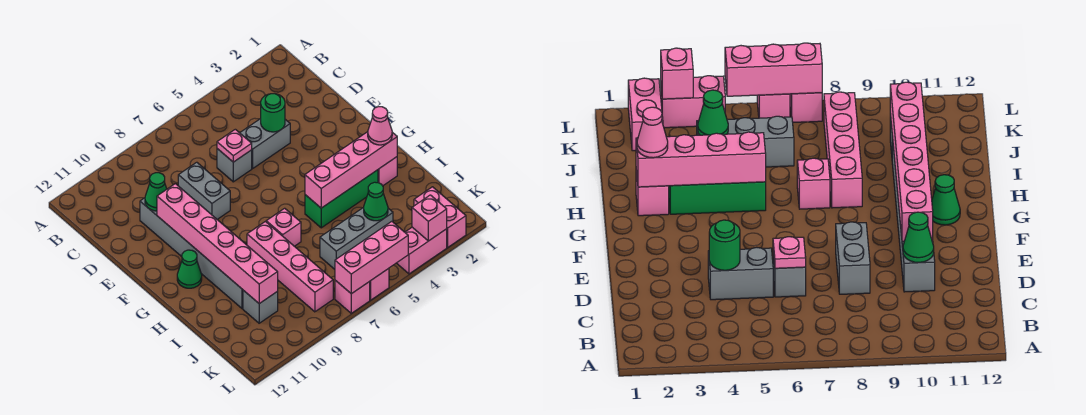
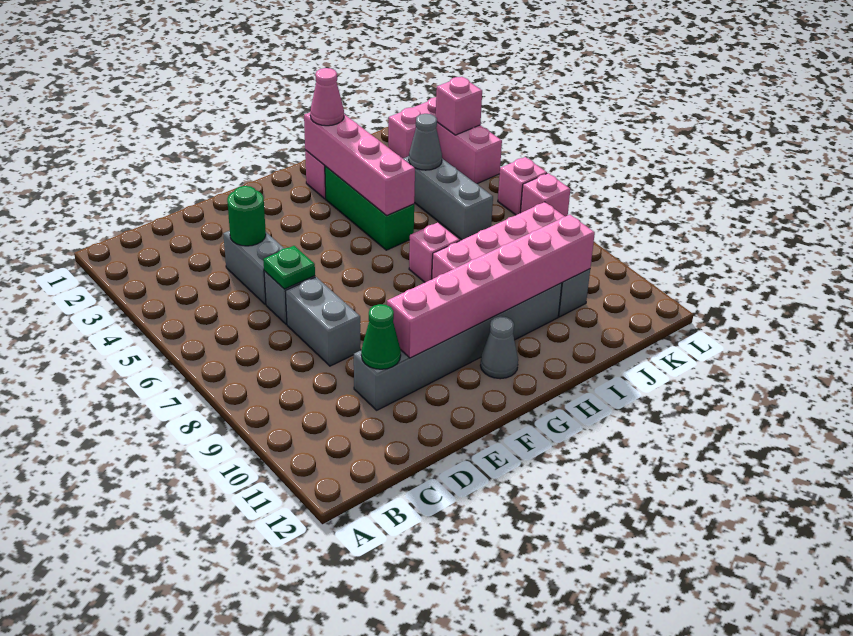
pink 1x1 plate [217,129,252,162] -> green 1x1 plate [263,246,315,289]
grey 1x2 brick [178,162,230,220] -> grey 1x2 brick turned to [285,277,361,366]
green 1x1 cone [177,250,202,288] -> grey 1x1 cone [480,316,518,379]
green 1x1 cone [364,182,388,221] -> grey 1x1 cone [409,114,442,170]
pink 1x3 brick [335,221,408,294] -> none

